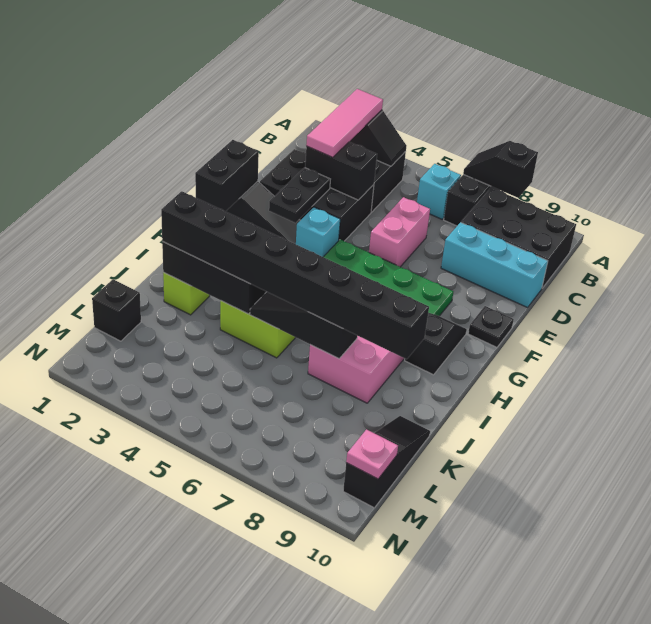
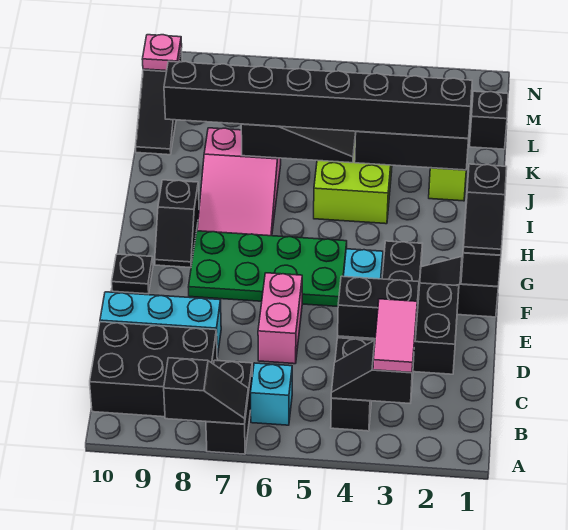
pink 1x3 tile [306,89,383,157] -> pink 1x2 tile [373,299,417,373]
none -> black 1x2 slope [463,164,507,255]

